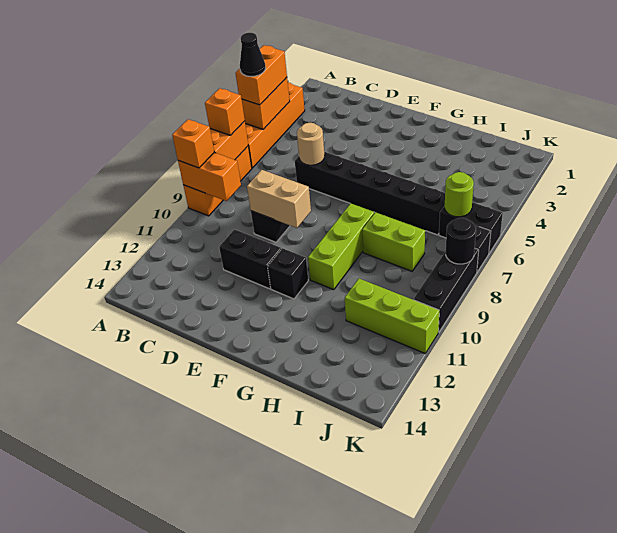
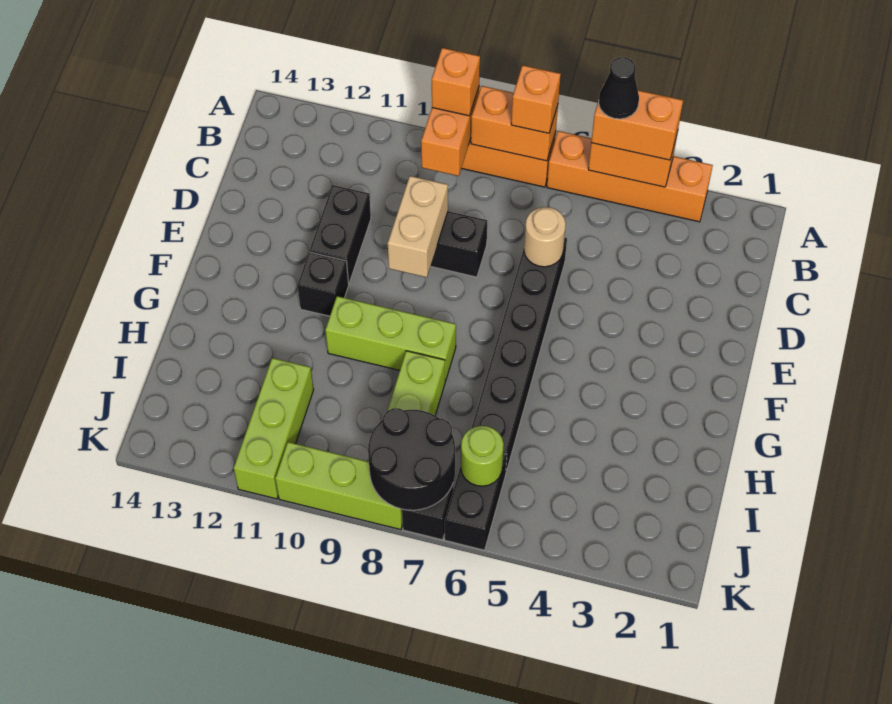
black 1x3 brick [413,248,479,332] -> lime 1x3 brick [275,442,403,530]
black 1x1 round brick [446,218,476,264] -> black 2x2 round brick [368,408,455,510]

